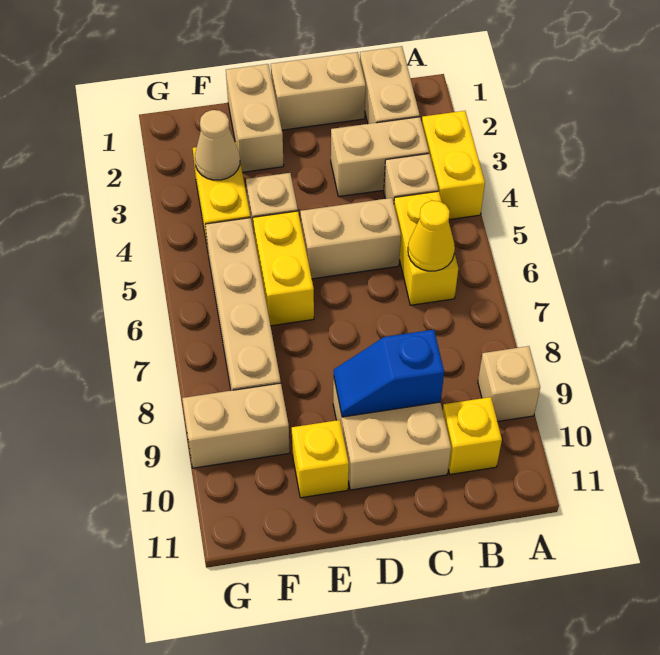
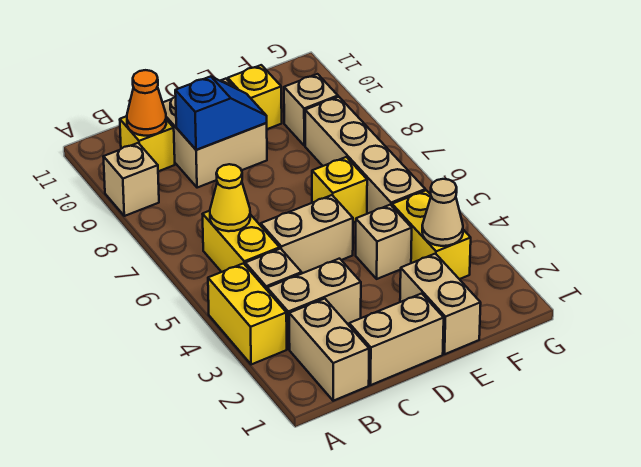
none -> orange 1x1 cone [127,70,166,136]
yellow 1x2 brick [253,211,314,326] -> yellow 1x1 brick [312,157,367,222]
tan 1x2 brick [182,383,290,468] -> tan 1x1 brick [284,74,338,146]

